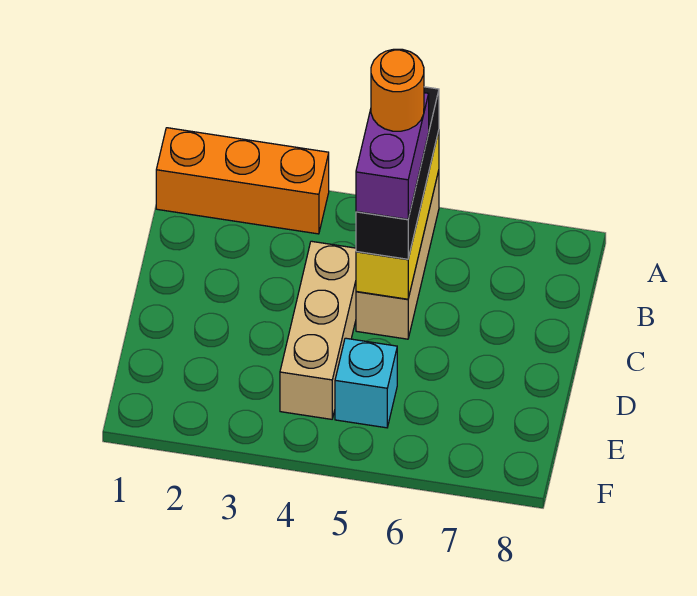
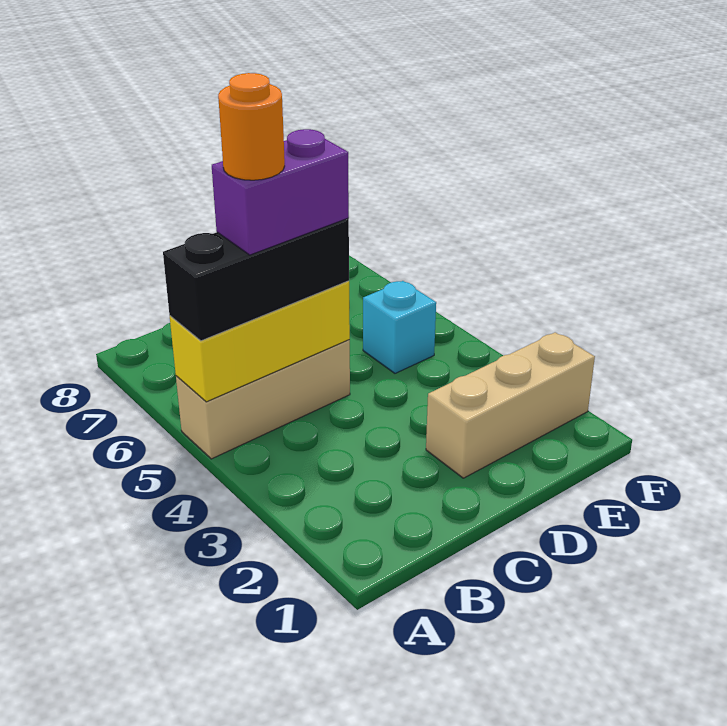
orange 1x3 brick [156,128,329,234] -> none
tan 1x3 brick [280,241,356,419] -> tan 1x3 brick moved to [426,332,595,478]

